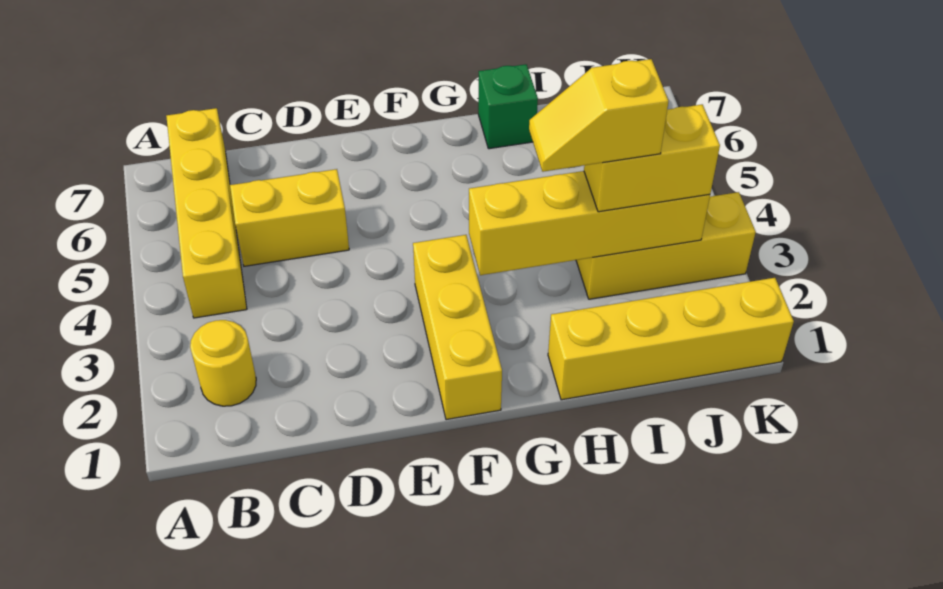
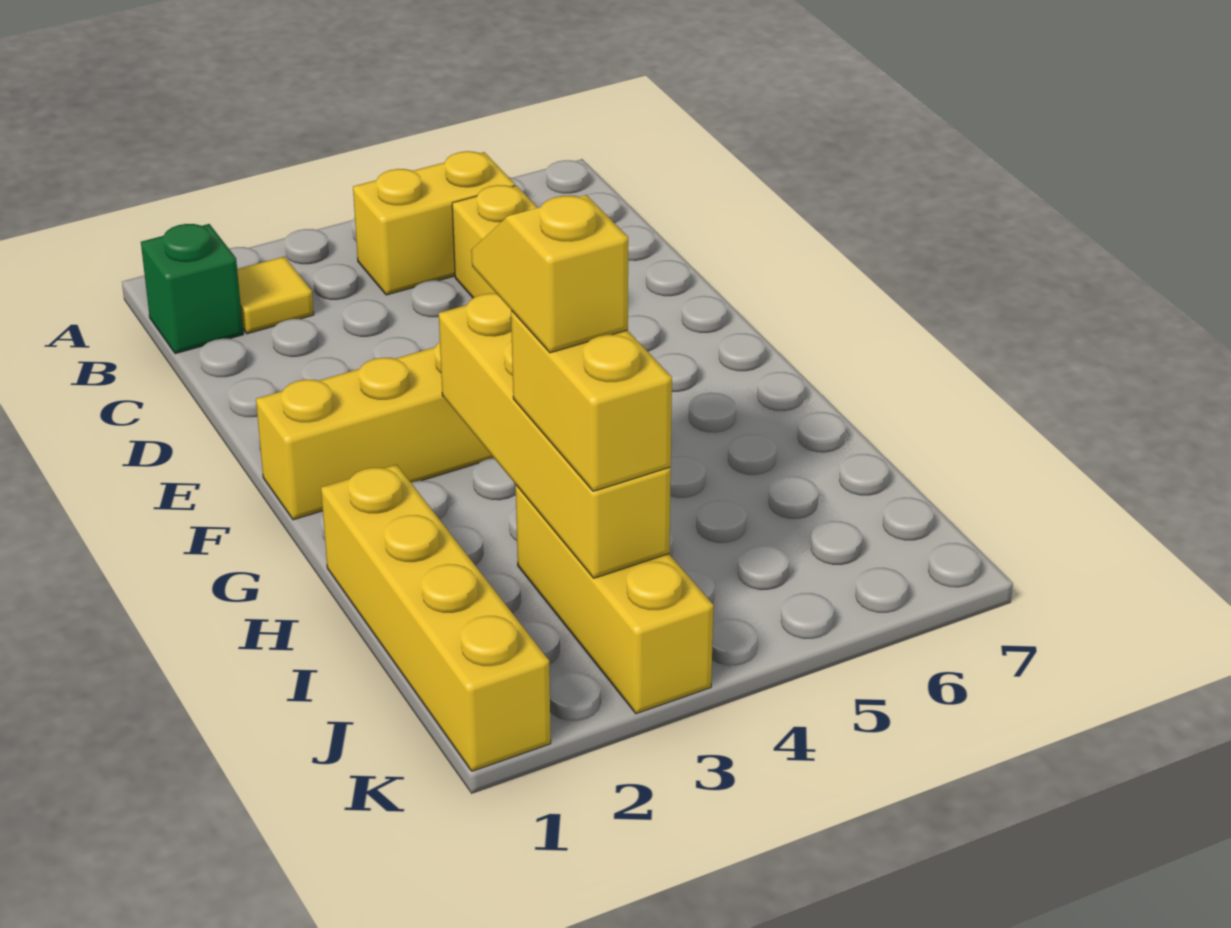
yellow 1x1 round brick [190,320,256,406] -> yellow 1x1 tile [237,257,314,334]
yellow 1x4 brick [166,108,247,318] -> yellow 1x2 brick [353,151,515,295]
green 1x1 brick [478,64,538,149] -> green 1x1 brick moved to [141,224,243,354]

